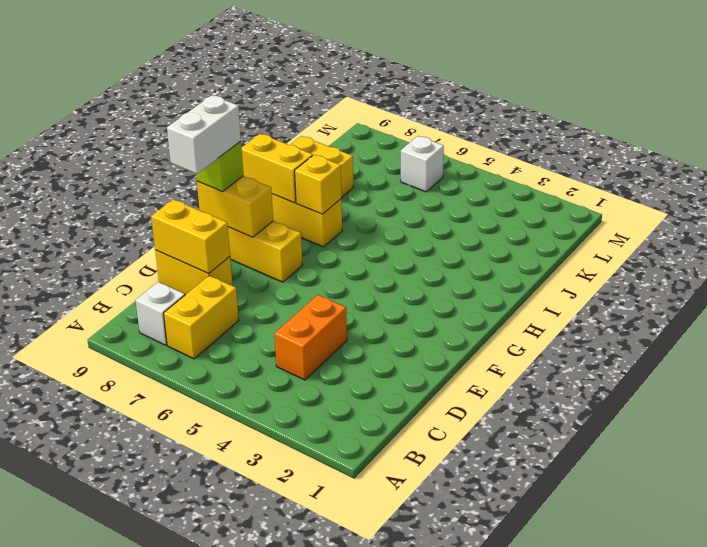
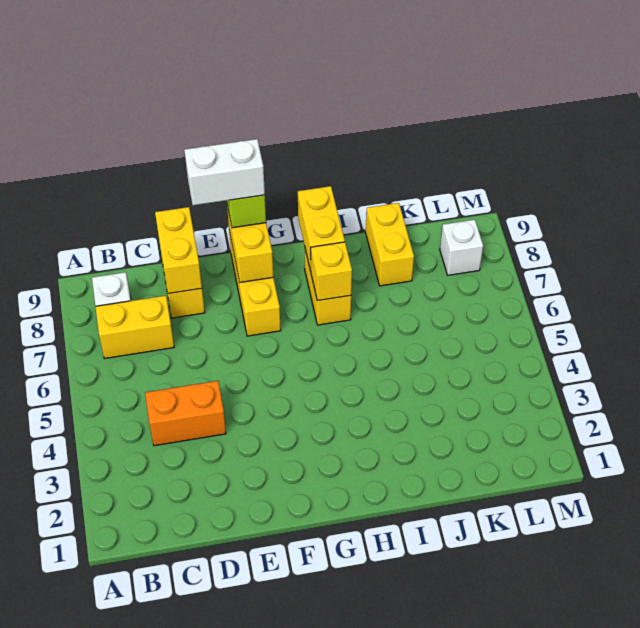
white 1x1 brick [401,136,444,192] -> white 1x1 brick moved to [440,220,483,275]

